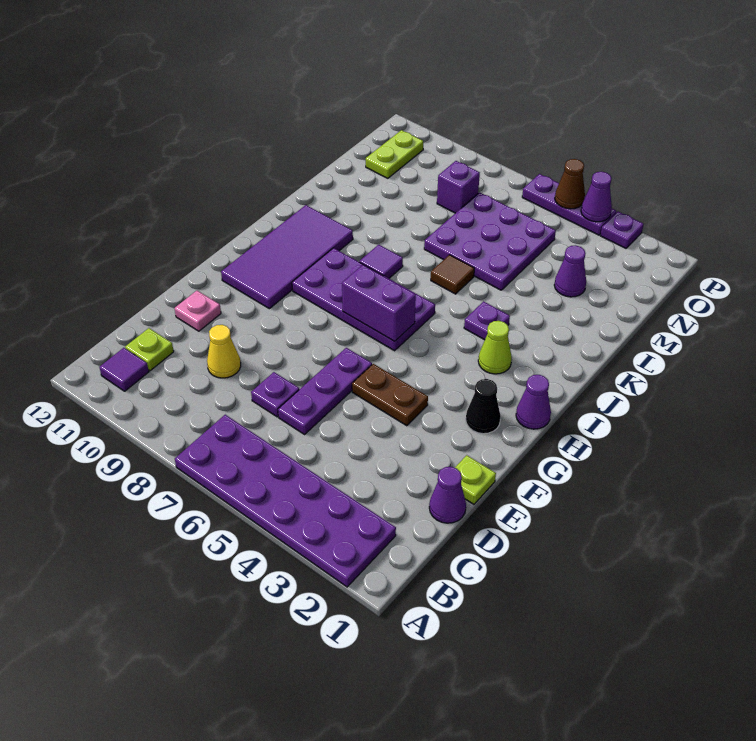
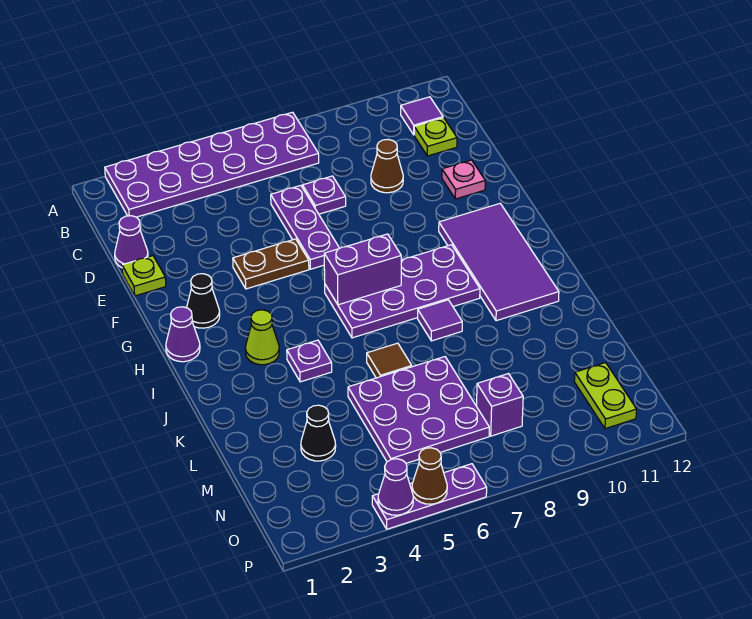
yellow 1x1 cone [207,325,241,378] -> brown 1x1 cone [371,139,403,193]
purple 1x1 cone [554,246,586,297] -> black 1x1 cone [301,405,336,461]
purple 1x1 plate [600,212,643,248] -> none

